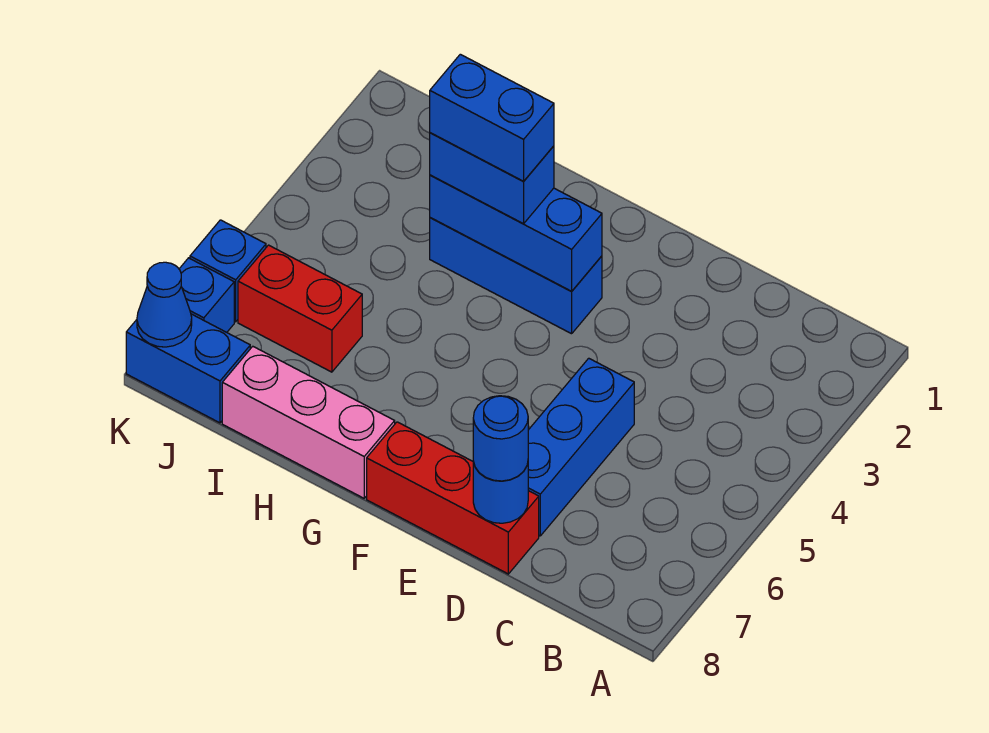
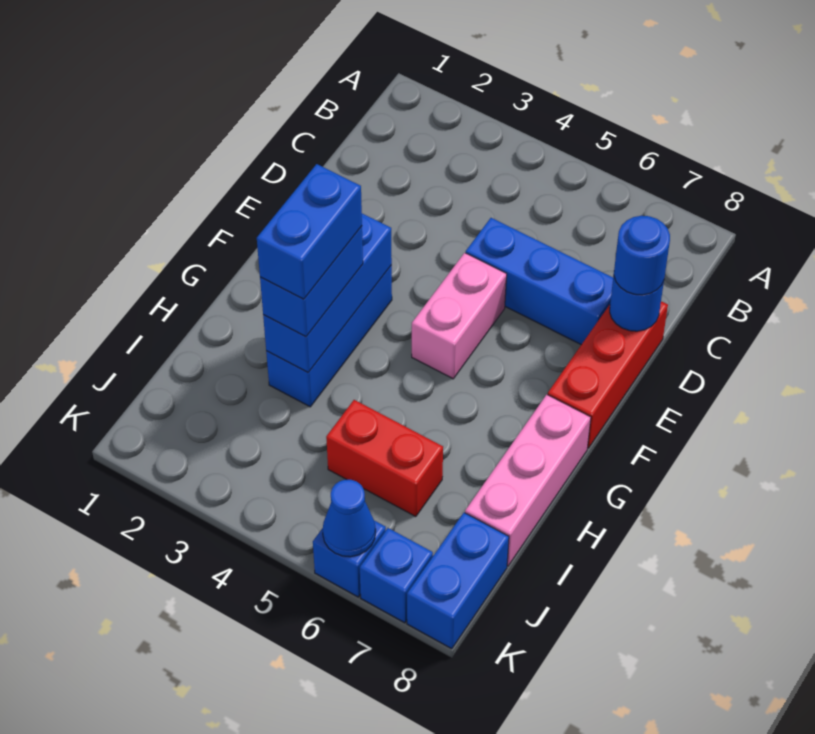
none -> pink 1x2 brick [412,253,507,379]
red 1x2 brick [238,245,362,372] -> red 1x2 brick turned to [326,400,443,517]
blue 1x1 cone [137,262,192,347] -> blue 1x1 cone moved to [323,480,376,557]

